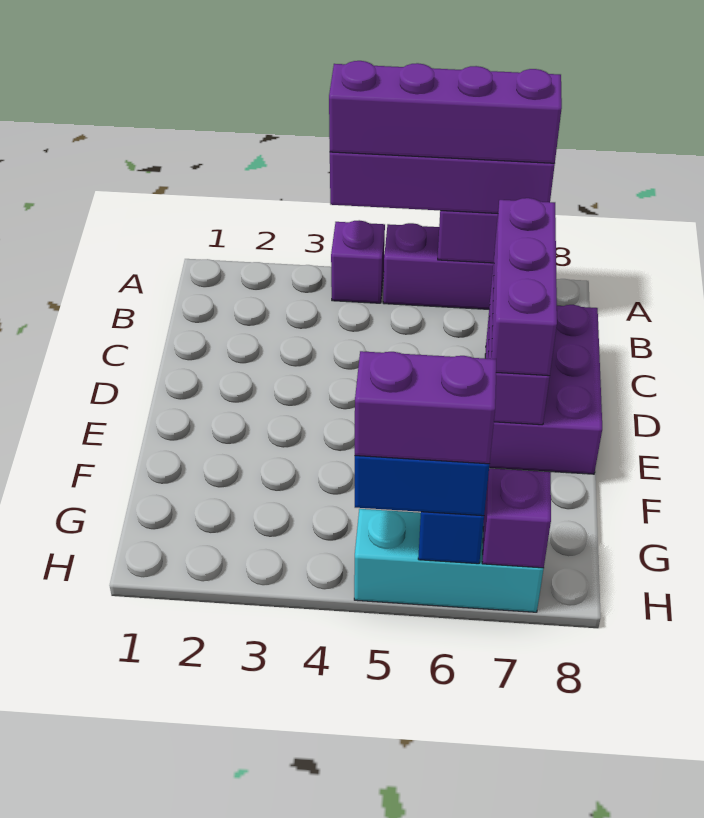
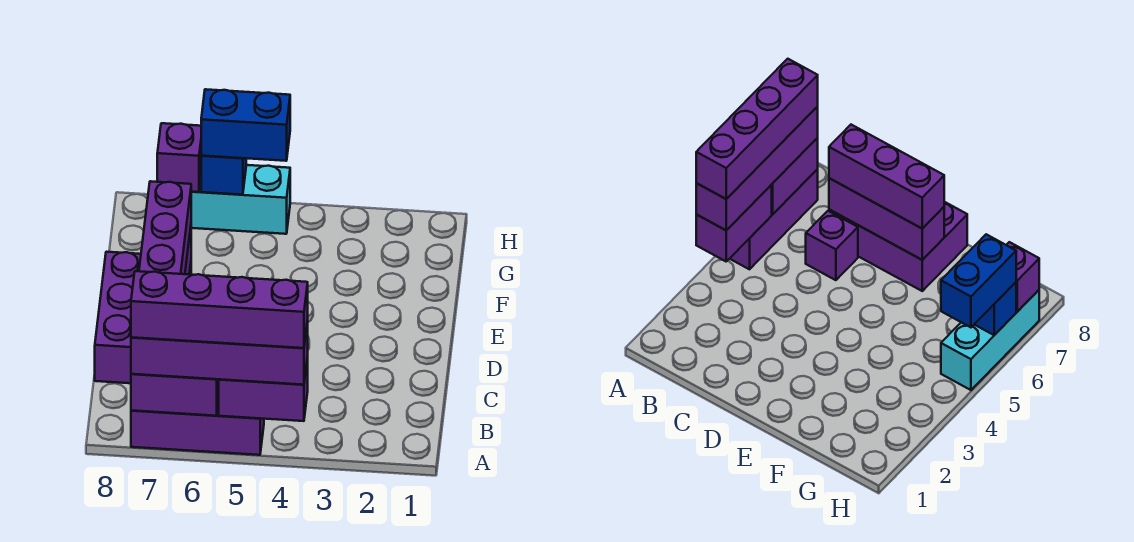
purple 1x1 brick [331,220,385,303] -> purple 1x1 brick moved to [806,211,858,280]
purple 1x2 brick [355,351,496,464] -> purple 1x2 brick moved to [219,357,308,421]

